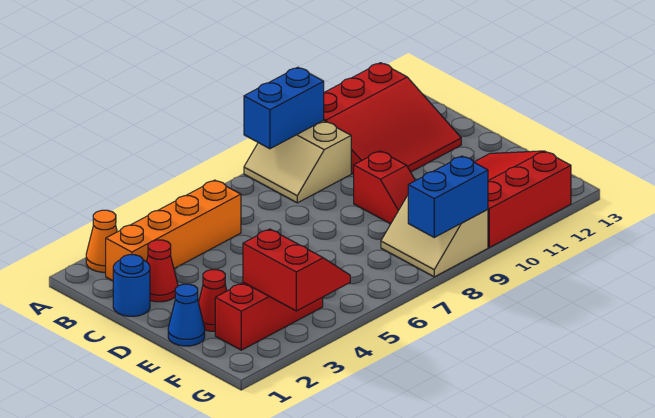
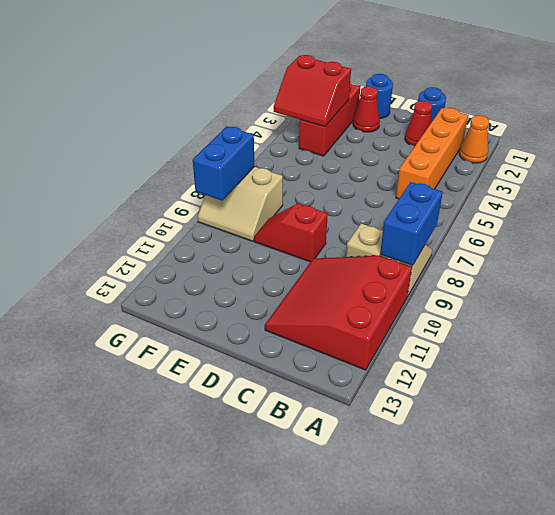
blue 1x1 cone [168,284,205,346] -> blue 1x1 round brick [366,74,393,119]
red 3x3 slope [474,151,571,247] -> none
tan 2x2 slope [381,195,488,277] -> tan 2x2 slope turned to [198,167,283,241]

